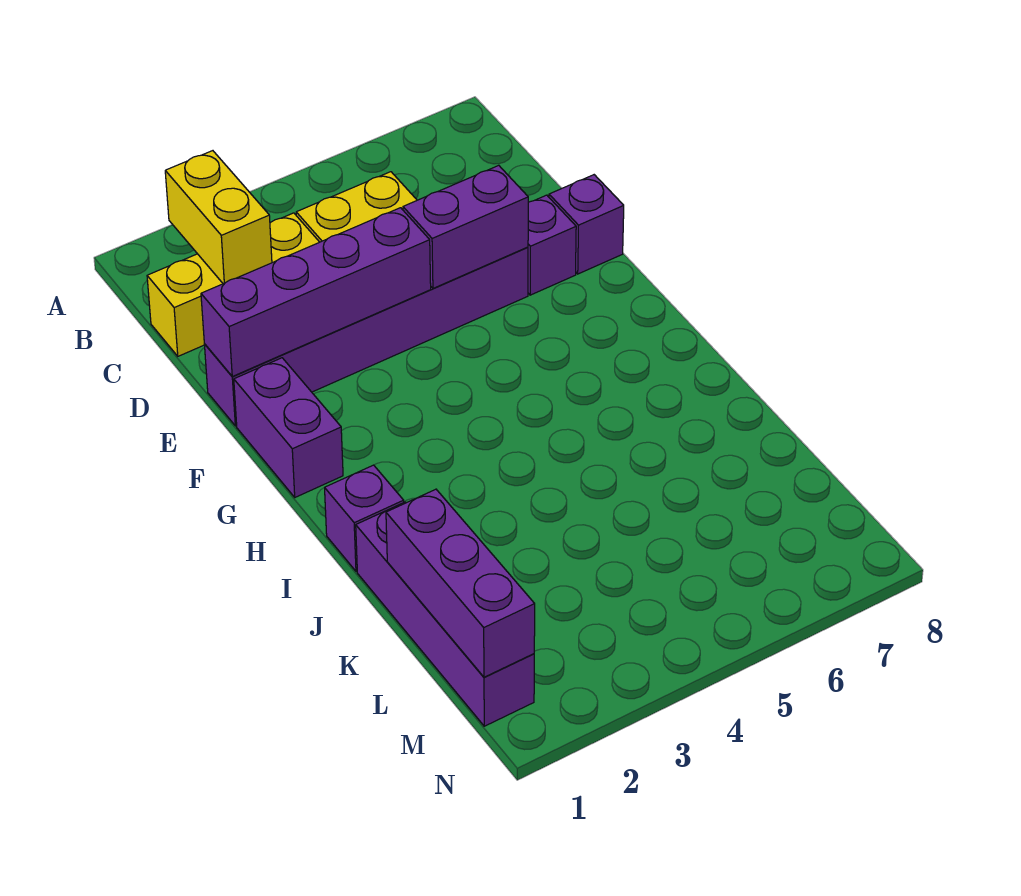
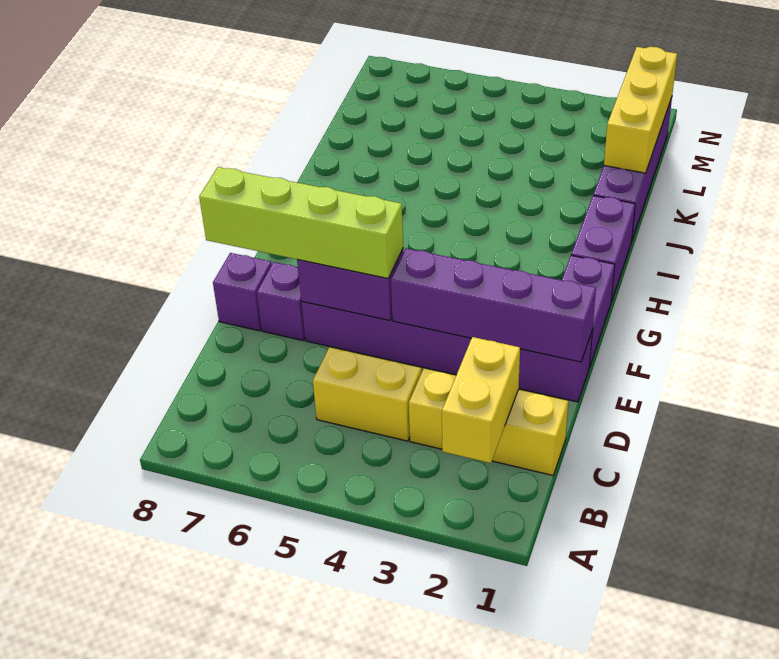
none -> lime 1x4 brick [199,167,403,278]
purple 1x1 brick [325,465,404,571] -> purple 1x2 brick [571,196,635,302]
purple 1x3 brick [386,489,535,677] -> yellow 1x3 brick [604,47,677,173]

